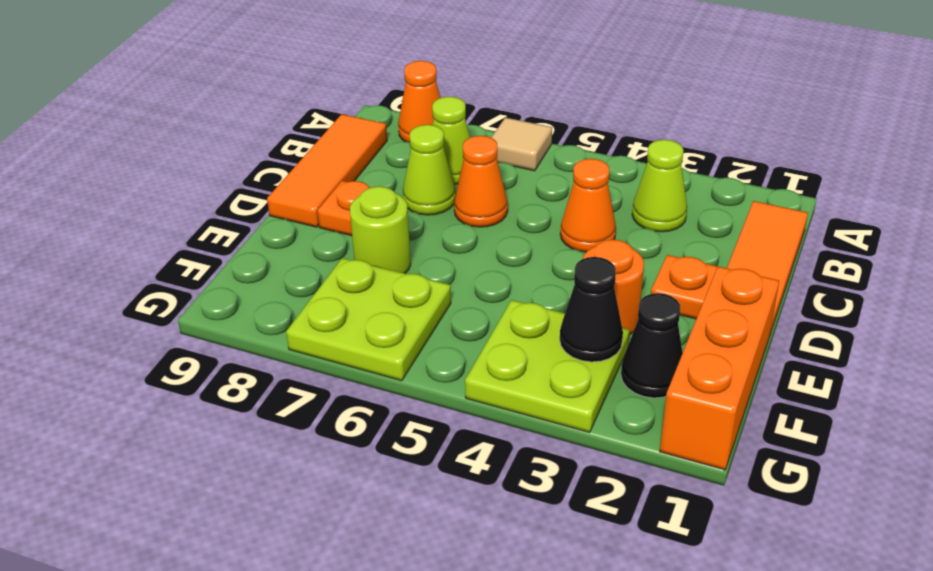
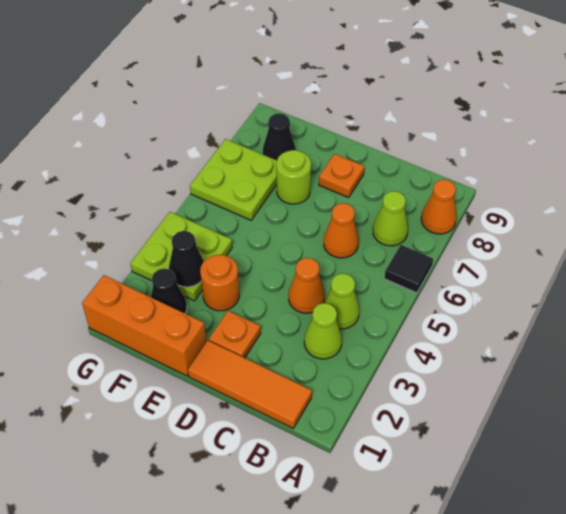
tan 1x1 tile [491,118,552,171] -> black 1x1 tile [384,245,433,293]
orange 1x3 tile [267,114,387,227] -> none
lime 1x1 cone [403,125,456,215] -> lime 1x1 cone moved to [324,274,359,329]
none -> black 1x1 cone [263,113,296,160]

